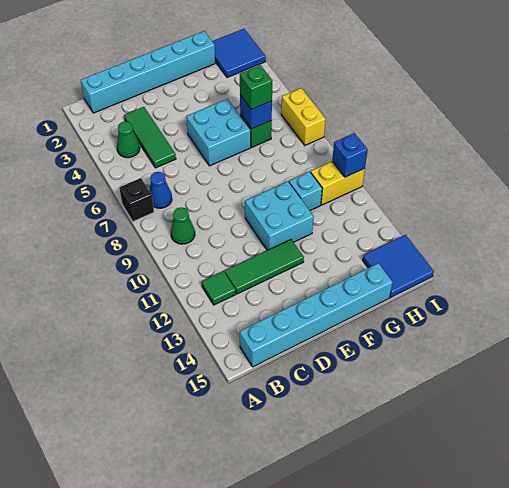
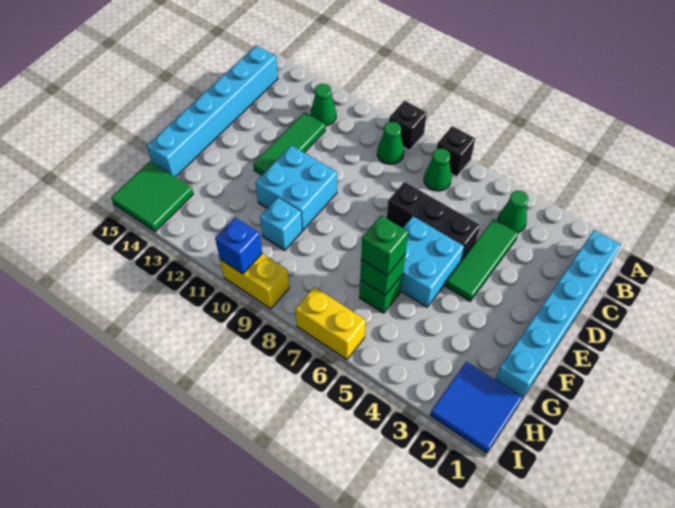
none -> black 1x1 brick [389,101,427,150]
blue 1x1 cone [149,172,172,208] -> green 1x1 cone [424,148,452,191]
green 1x1 tile [202,271,236,305] -> green 1x1 cone [310,84,336,126]
green 1x3 tile [124,107,176,168] -> green 1x3 tile turned to [445,219,518,301]
none -> black 1x3 brick [387,182,480,262]
blue 1x1 brick [240,95,272,129] -> green 1x1 brick [360,255,405,295]
yellow 1x2 brick [311,162,365,205] -> yellow 1x2 brick turned to [220,254,289,309]
blue 2x2 tile [363,235,434,298] -> green 2x2 tile [111,161,193,232]

